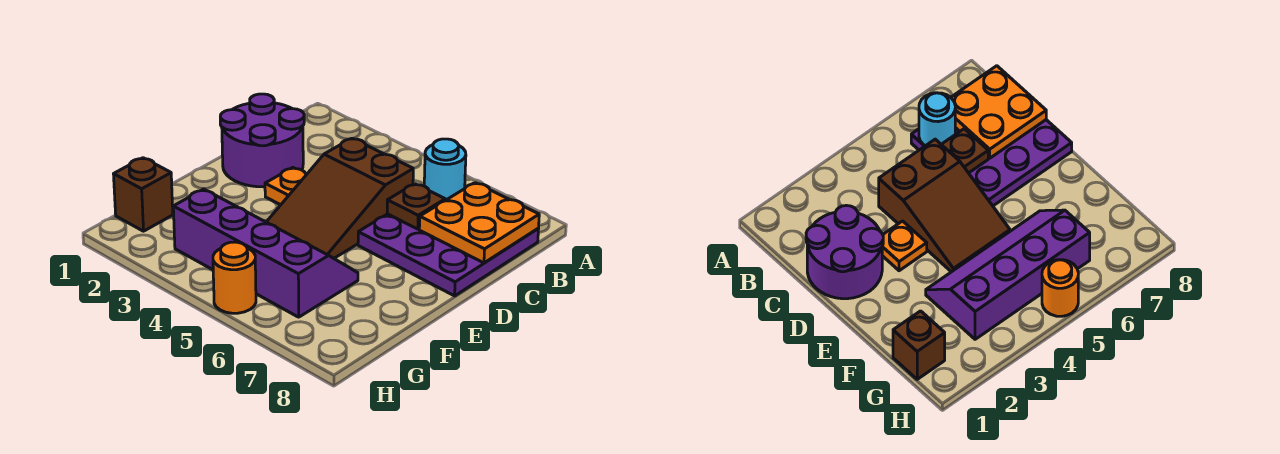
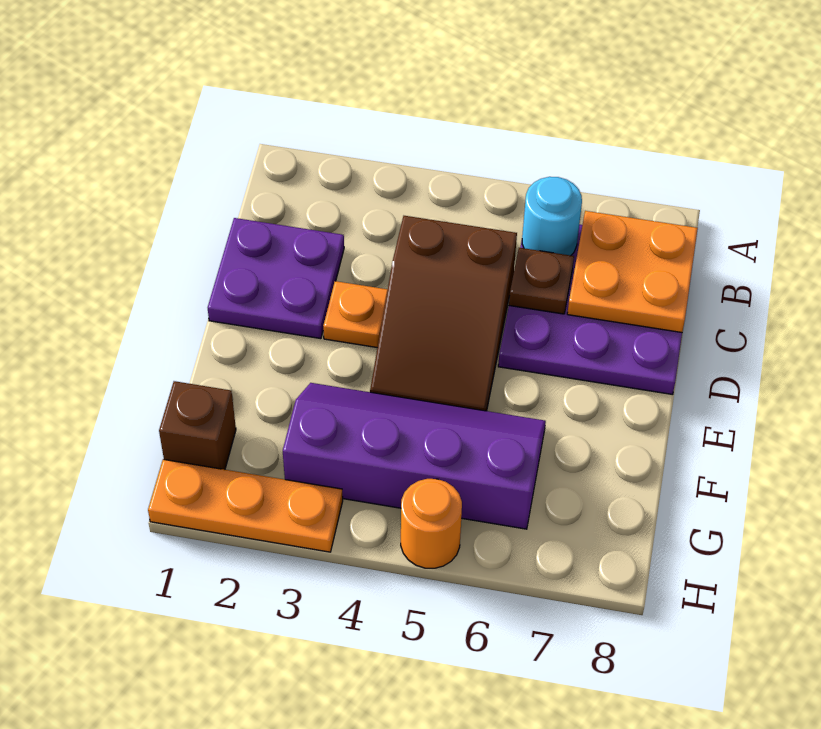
purple 2x2 round brick [220,94,304,187] -> purple 2x2 plate [208,218,344,339]
none -> orange 1x3 plate [148,459,343,552]

